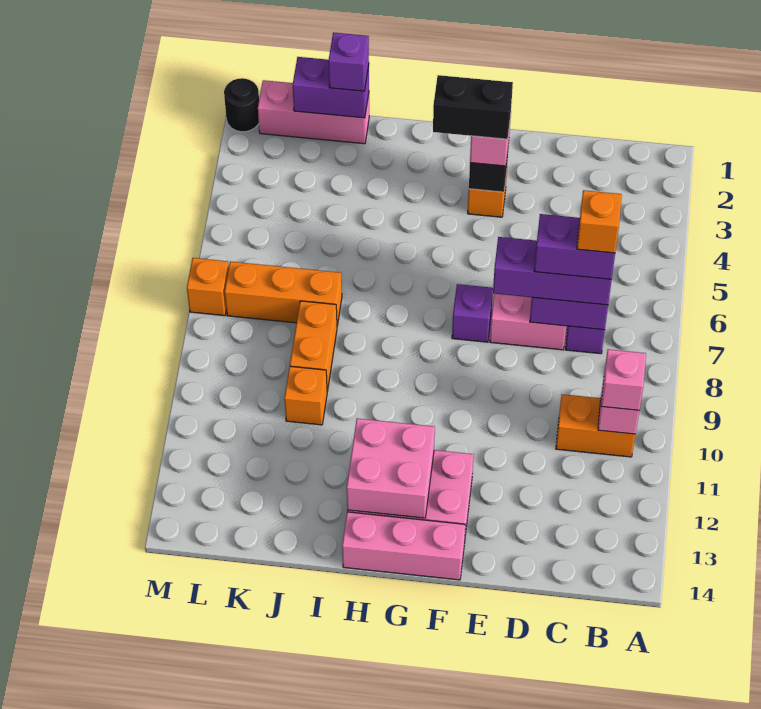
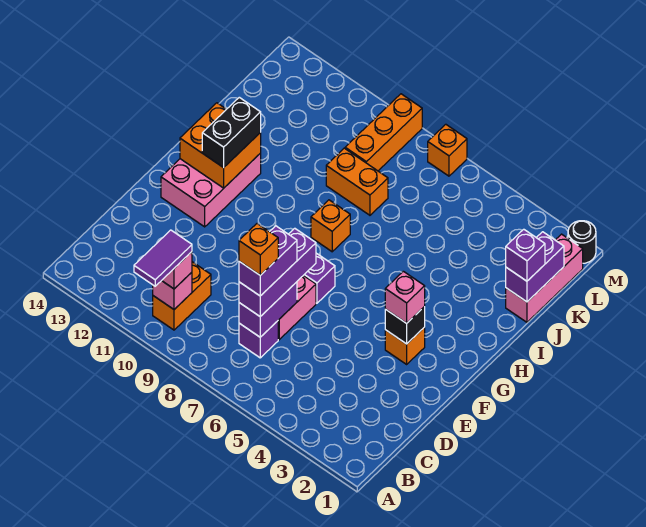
none -> purple 1x2 tile [134,230,192,286]
black 1x2 brick [433,75,513,139] -> black 1x2 brick moved to [202,97,261,168]
pink 1x3 brick [342,512,465,580] -> none
pink 2x2 brick [347,418,435,518] -> orange 2x2 brick [180,103,261,188]
orange 1x3 brick [225,262,342,326] -> orange 1x3 brick moved to [345,94,422,171]
orange 1x1 brick [284,366,327,425] -> orange 1x1 brick moved to [311,200,350,252]

